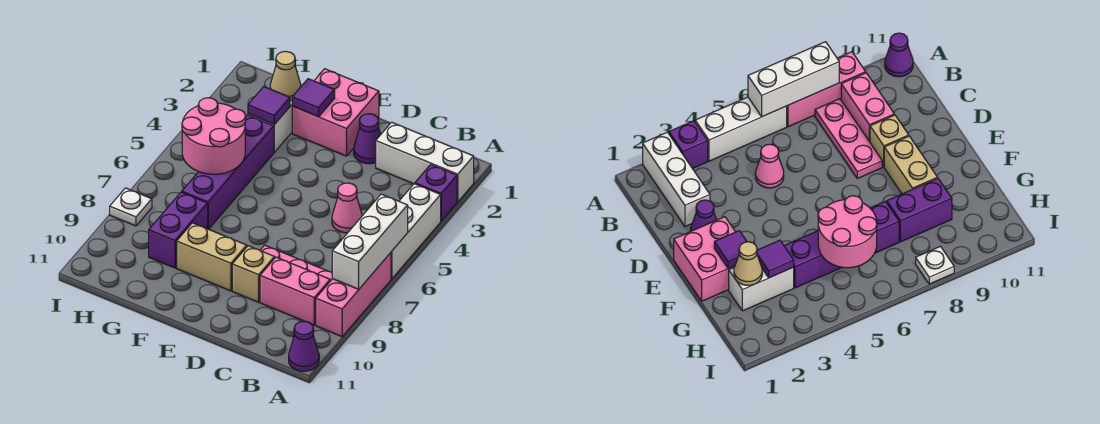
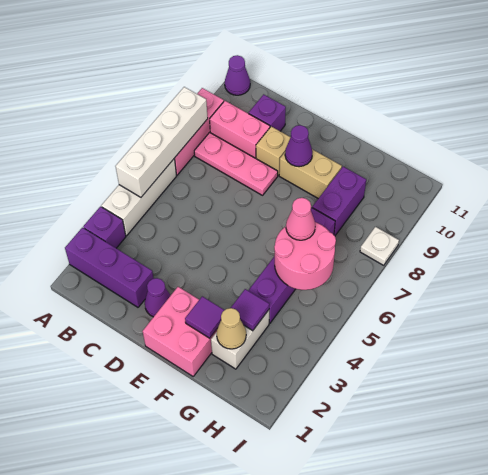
white 1x3 brick [376,122,474,202] -> purple 1x3 brick [65,228,154,307]
white 1x3 brick [332,194,408,289] -> white 1x4 brick [115,87,208,197]
pink 1x1 cone [332,183,362,233] -> pink 1x1 cone moved to [286,198,315,240]
none -> purple 1x1 brick [249,94,286,131]
none -> purple 1x1 cone [285,125,313,167]

